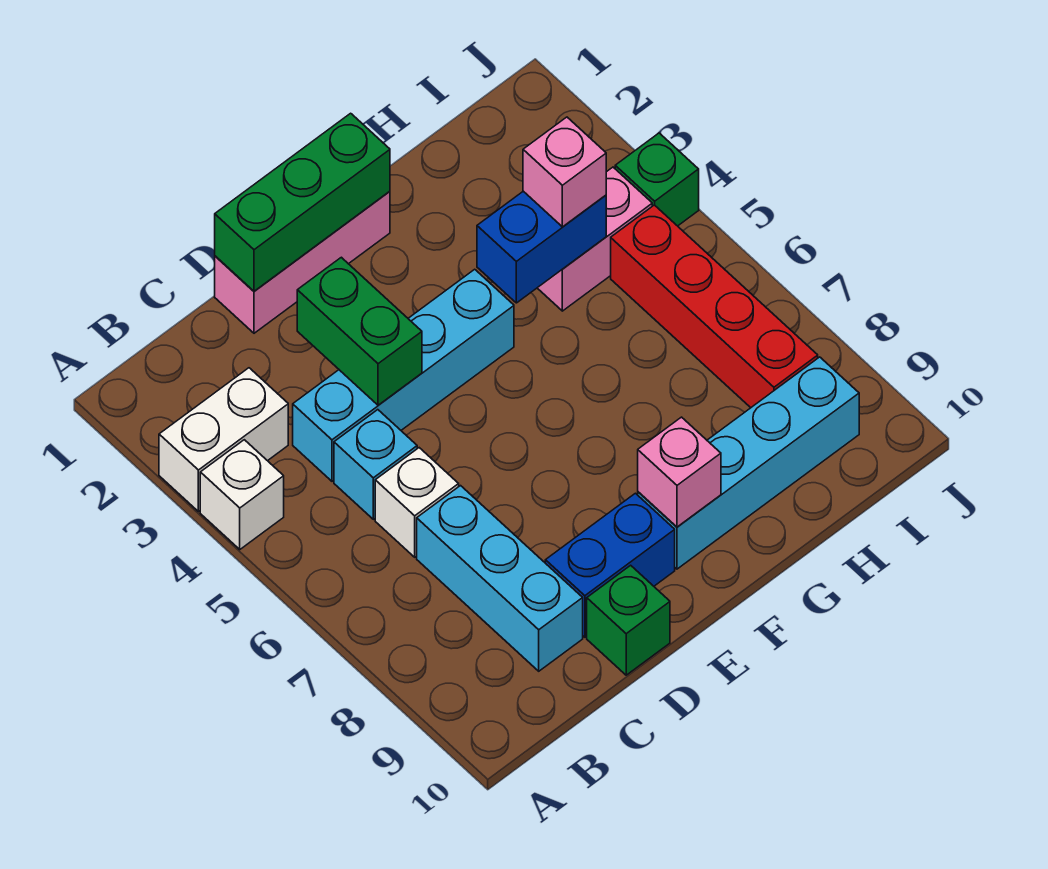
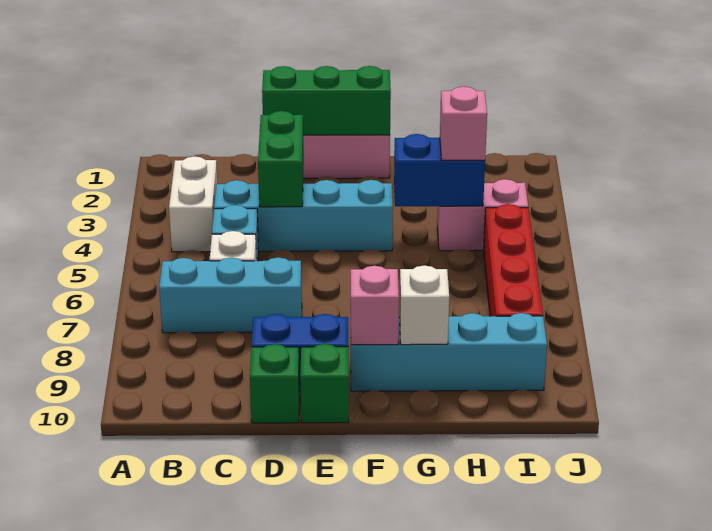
white 1x2 brick [159,368,288,512] -> white 1x2 brick turned to [169,156,217,252]
white 1x1 brick [200,440,284,549] -> white 1x1 brick moved to [399,265,449,345]
cyan 1x3 brick [417,486,583,671] -> cyan 1x3 brick turned to [159,257,302,333]
green 1x1 brick [615,133,699,226] -> green 1x1 brick moved to [300,344,349,423]

